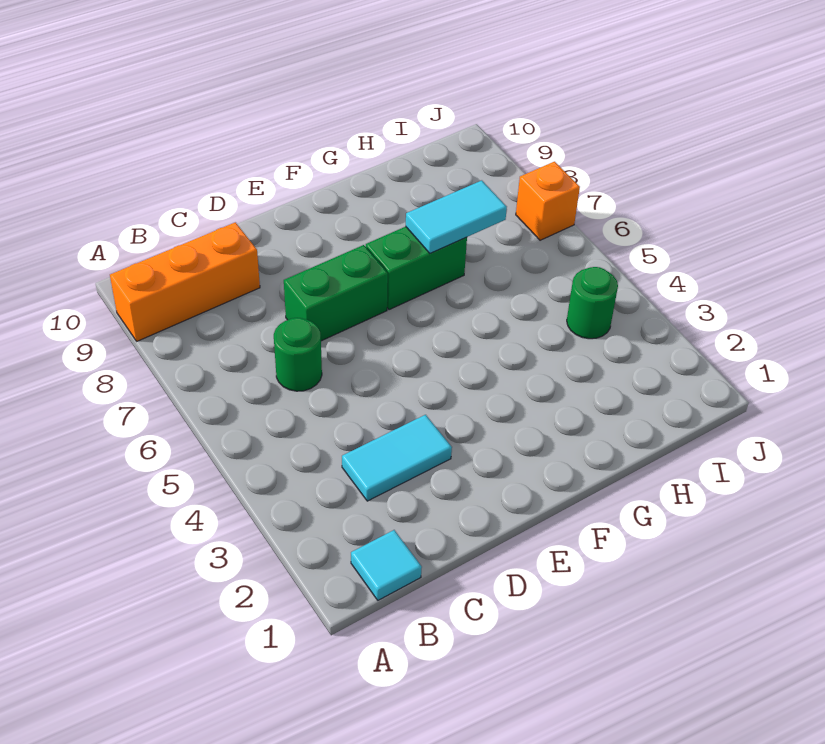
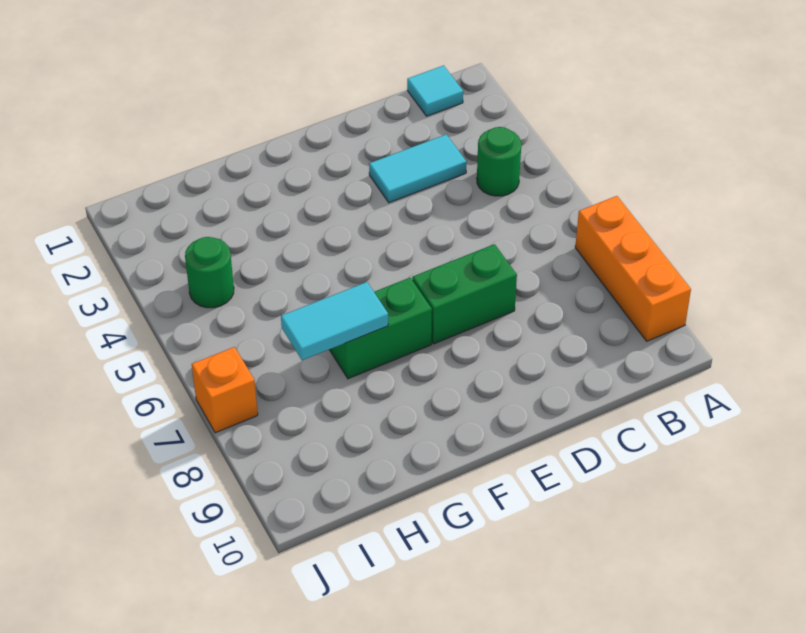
orange 1x3 brick [110,222,260,341] -> orange 1x3 brick turned to [575,196,691,341]
green 1x1 round brick [274,318,322,391] -> green 1x1 round brick moved to [477,127,521,196]

